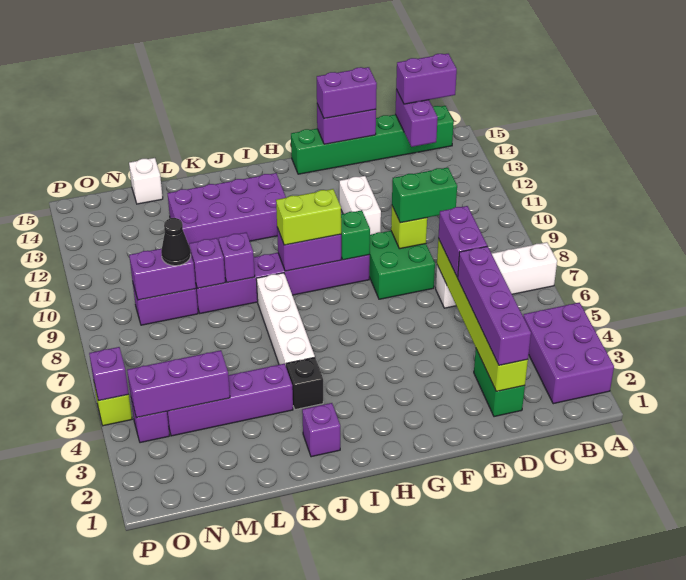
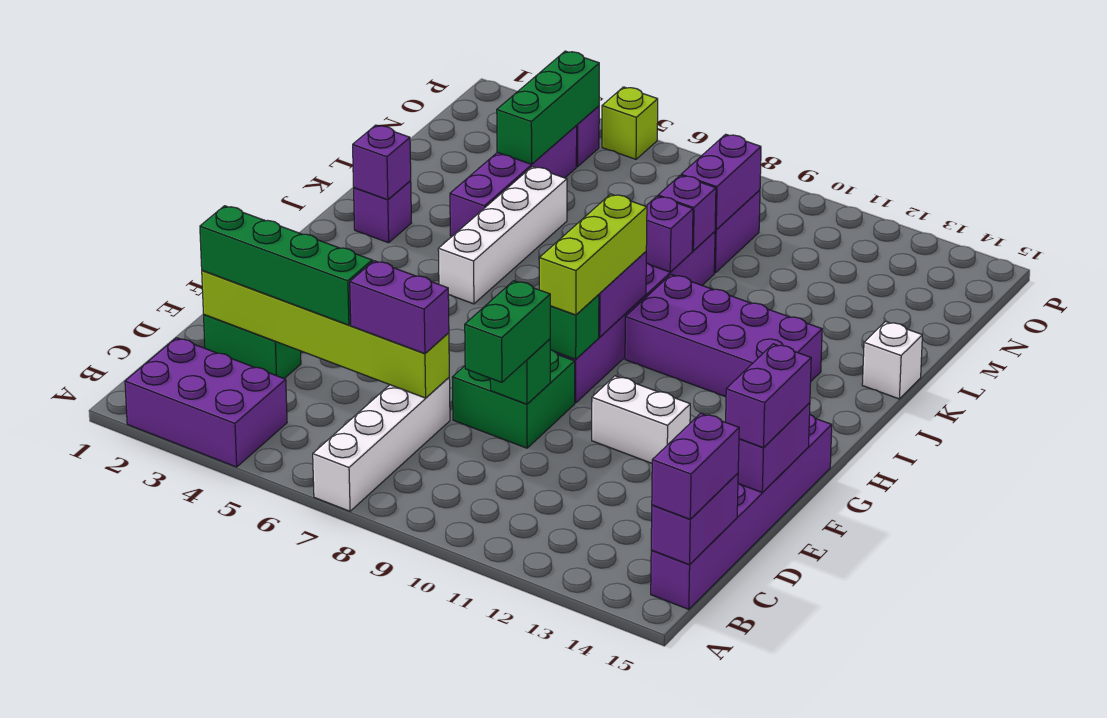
green 1x6 brick [291,106,454,174] -> purple 1x6 brick [651,415,832,609]
purple 1x2 brick [395,89,438,147] -> purple 1x2 brick turned to [651,473,738,565]
purple 1x4 brick [457,246,531,365] -> green 1x4 brick [200,206,372,325]
lime 1x1 brick [391,206,427,249] -> green 1x1 brick [490,339,550,404]
lime 1x2 brick [276,189,341,245] -> lime 1x3 brick [539,194,647,315]
purple 2x4 brick [167,173,286,244] -> purple 2x4 brick turned to [625,274,822,397]
black 1x1 brick [286,357,323,410] -> none
white 1x4 brick [256,273,315,366] -> white 1x4 brick turned to [438,167,567,304]
purple 1x3 brick [127,350,230,418] -> green 1x3 brick [497,51,599,164]
black 1x1 cone [161,218,191,266] -> none
white 1x1 brick [129,158,163,204] -> white 1x1 brick moved to [862,322,922,399]
purple 1x1 brick [89,347,129,401] -> purple 1x1 brick moved to [353,125,411,200]

